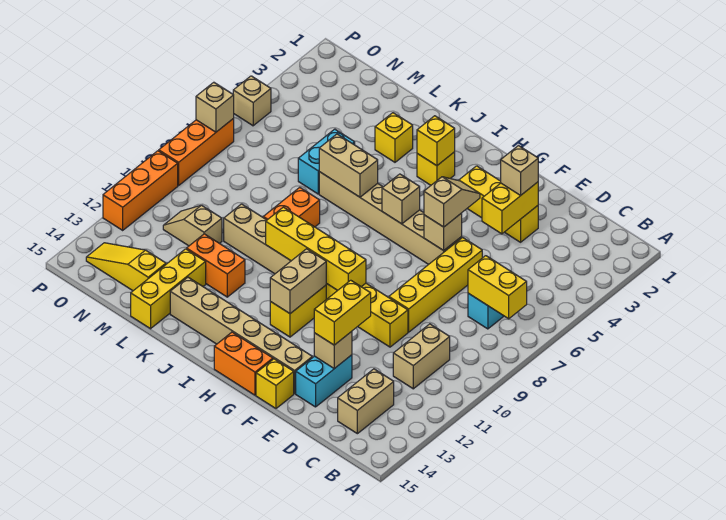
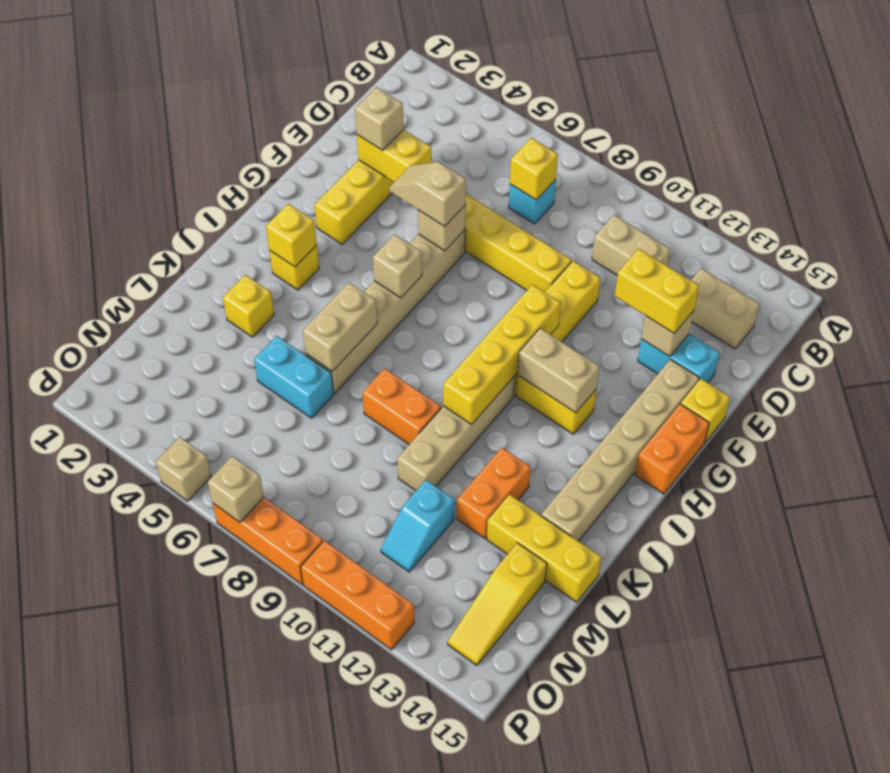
yellow 1x2 brick [468,256,527,319] -> yellow 1x1 brick [510,138,558,200]
tan 1x2 slope [163,205,222,246] -> cyan 1x2 slope [381,480,455,572]

